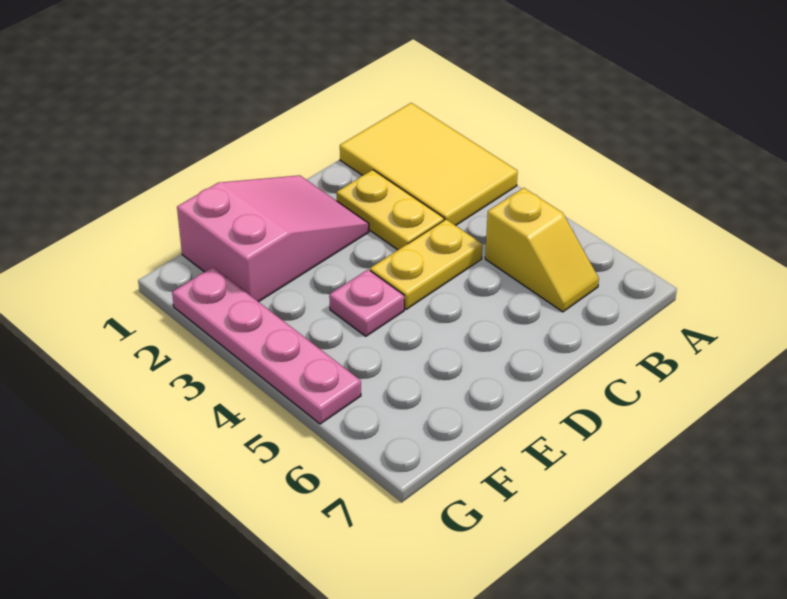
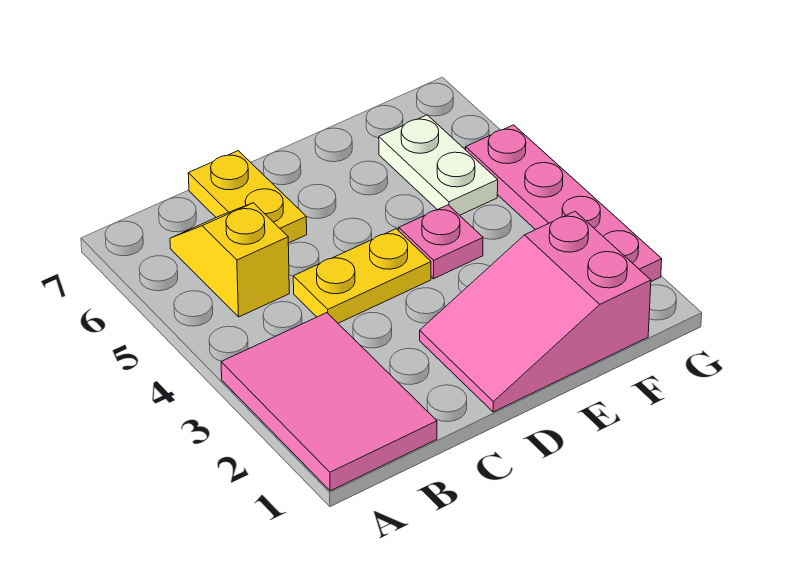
yellow 2x3 tile [340,103,518,226] -> pink 2x3 tile [221,313,437,491]
yellow 1x2 plate [336,170,444,250] -> yellow 1x2 plate moved to [188,151,307,243]
none -> white 1x2 plate [379,115,498,215]

